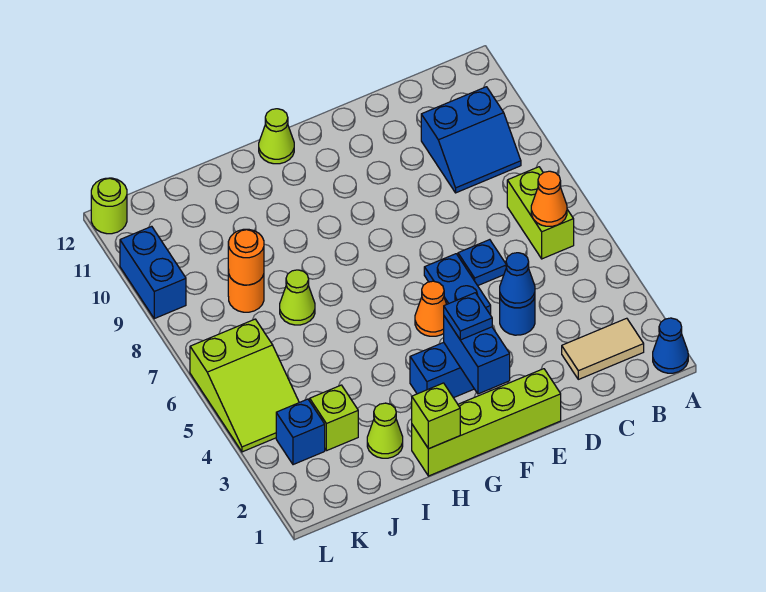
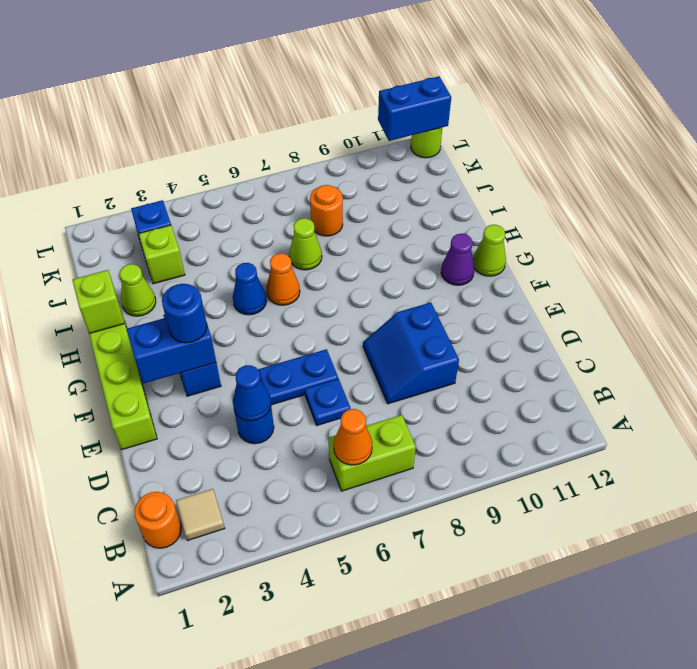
blue 1x1 cone [653,318,688,373] -> blue 1x1 cone moved to [233,263,267,315]
tan 1x2 tile [562,318,644,379] -> tan 1x1 tile [176,489,225,540]
blue 2x2 slope [421,87,521,193] -> blue 2x2 slope moved to [363,303,459,404]
blue 1x1 plate [444,293,492,340] -> blue 1x1 round brick [162,284,207,343]
orange 1x1 cone [415,281,447,336] -> orange 1x1 cone moved to [266,253,300,305]
none -> purple 1x1 cone [441,234,474,285]
orange 1x1 round brick [228,229,264,285] -> orange 1x1 round brick moved to [134,492,181,548]
lime 2x3 slope [190,319,299,452] -> none
blue 1x2 brick [120,226,186,319] -> blue 1x2 brick moved to [378,76,451,141]

